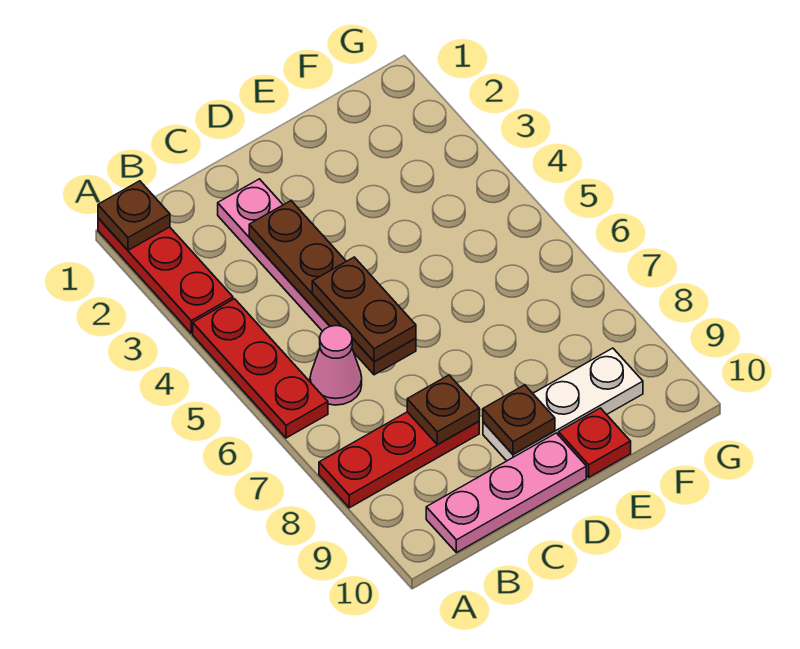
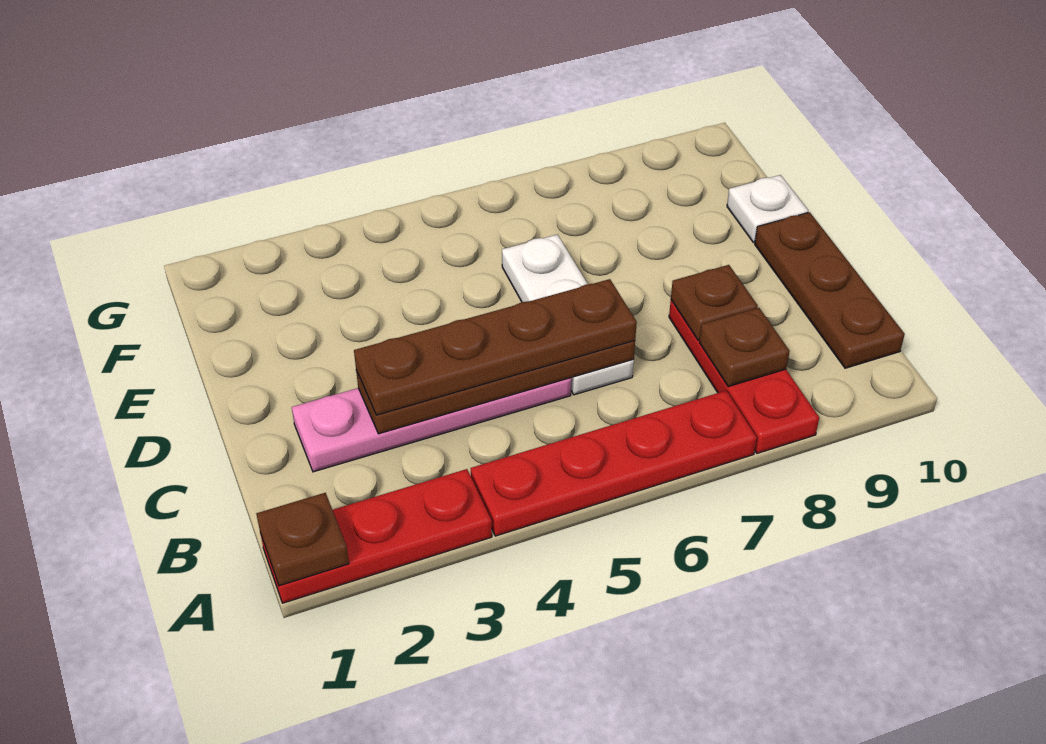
red 1x3 plate [193,299,328,438] -> red 1x4 plate [471,391,757,536]
pink 1x1 cone [310,326,362,405] -> none
pink 1x3 plate [426,433,586,553] -> brown 1x3 plate [755,212,905,368]
brown 1x2 plate [312,257,416,362] -> brown 1x4 plate [354,279,637,415]
white 1x3 plate [483,348,643,461] -> white 1x3 plate moved to [502,235,634,395]
brown 1x1 plate [483,385,555,454] -> brown 1x1 plate moved to [699,308,790,387]
red 1x1 plate [559,408,631,477] -> white 1x1 plate [727,175,808,242]

